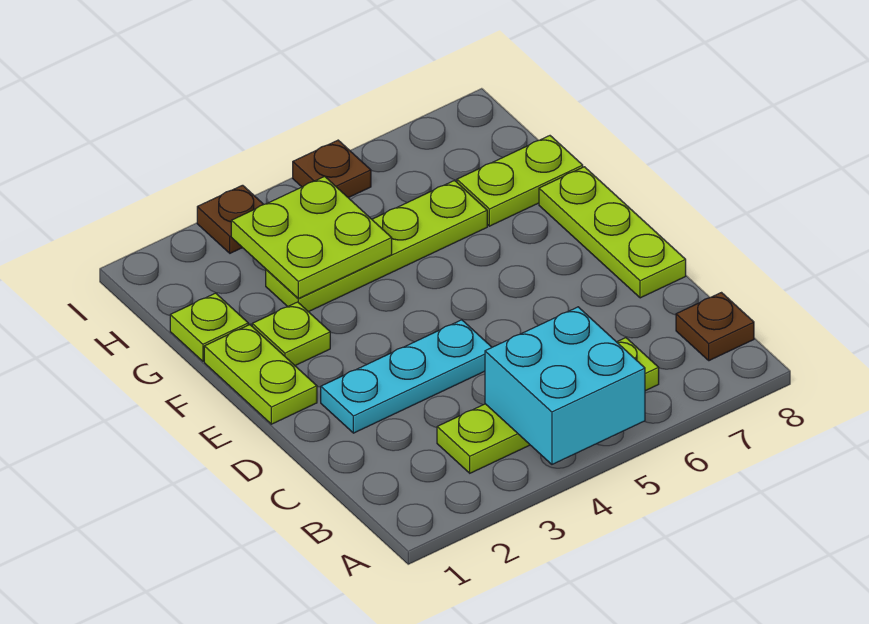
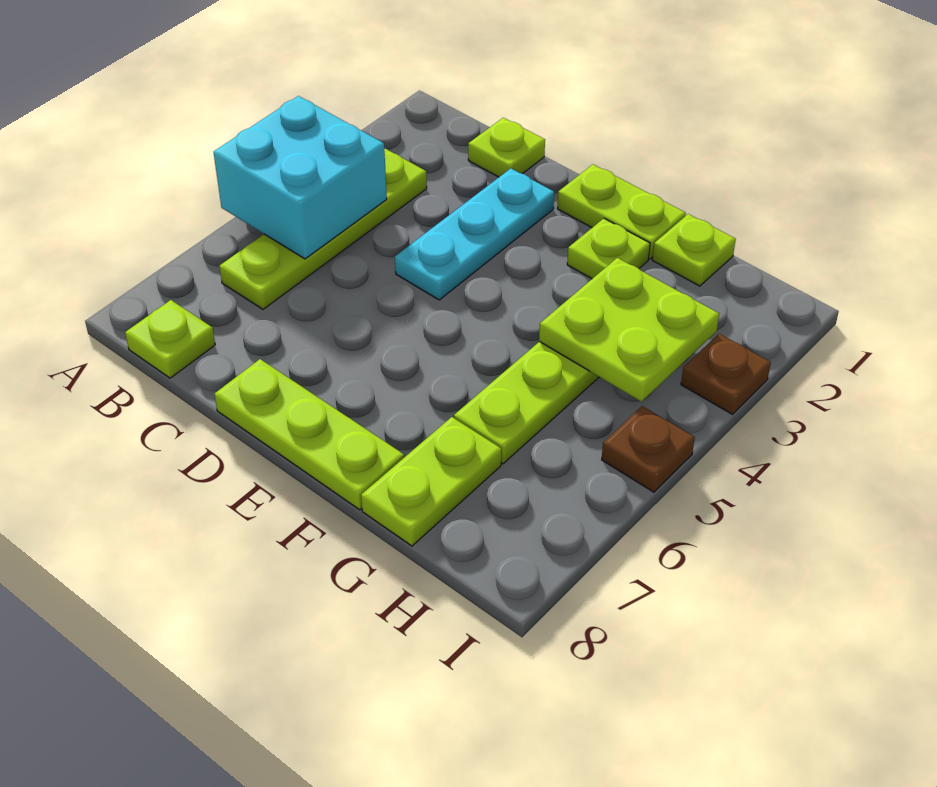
brown 1x1 plate [676,293,754,361] -> lime 1x1 plate [125,300,215,378]
none -> lime 1x1 plate [468,118,545,177]

